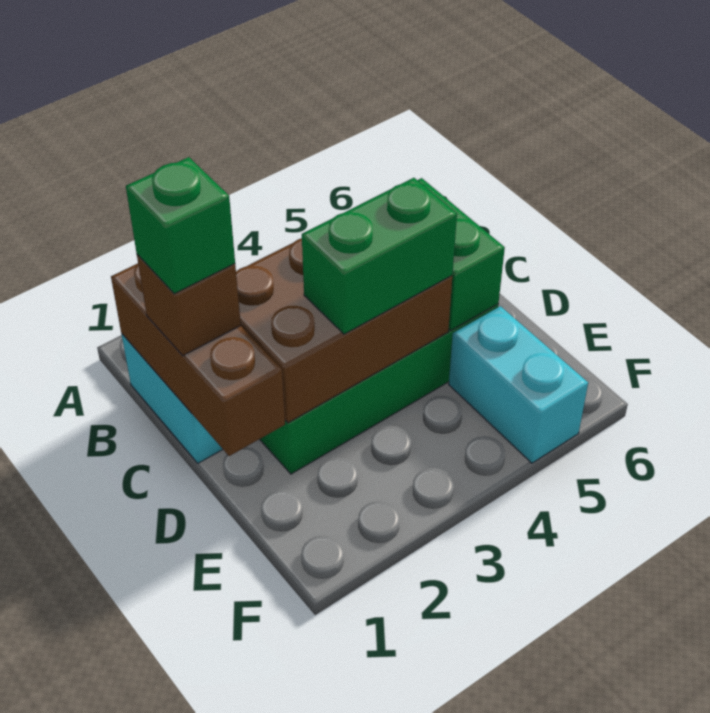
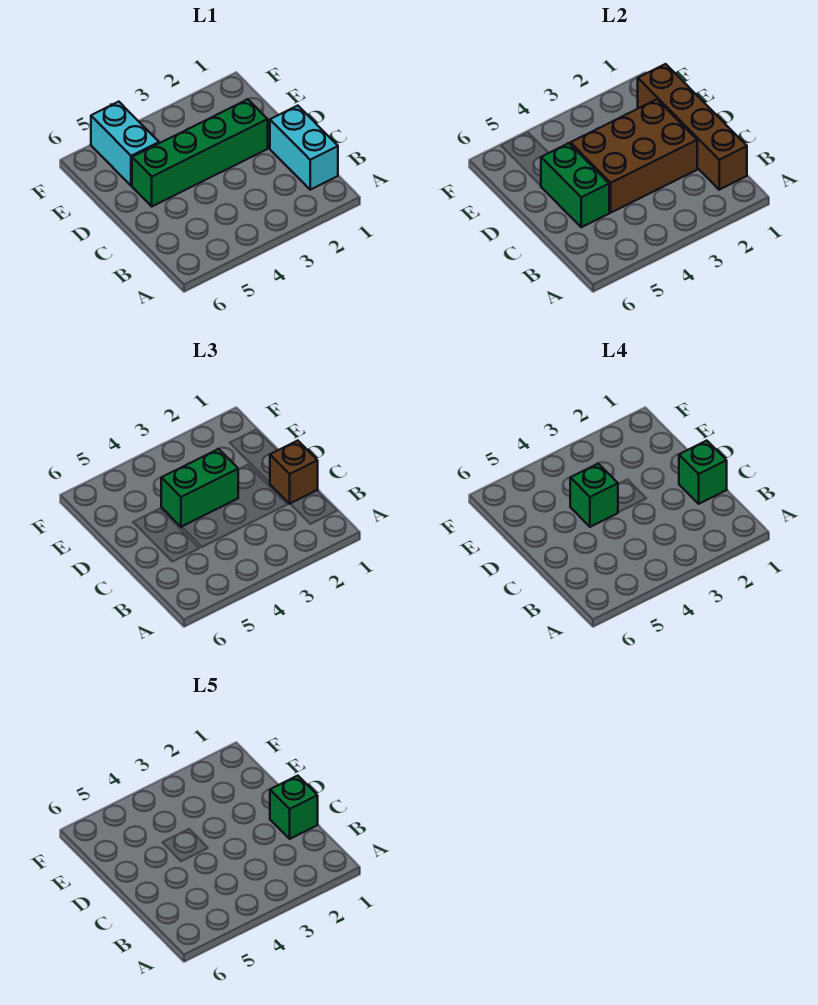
brown 1x3 brick [111,264,285,456] -> brown 1x4 brick [638,64,747,190]
none -> green 1x1 brick [270,776,318,839]
none -> green 1x1 brick [570,464,618,527]

